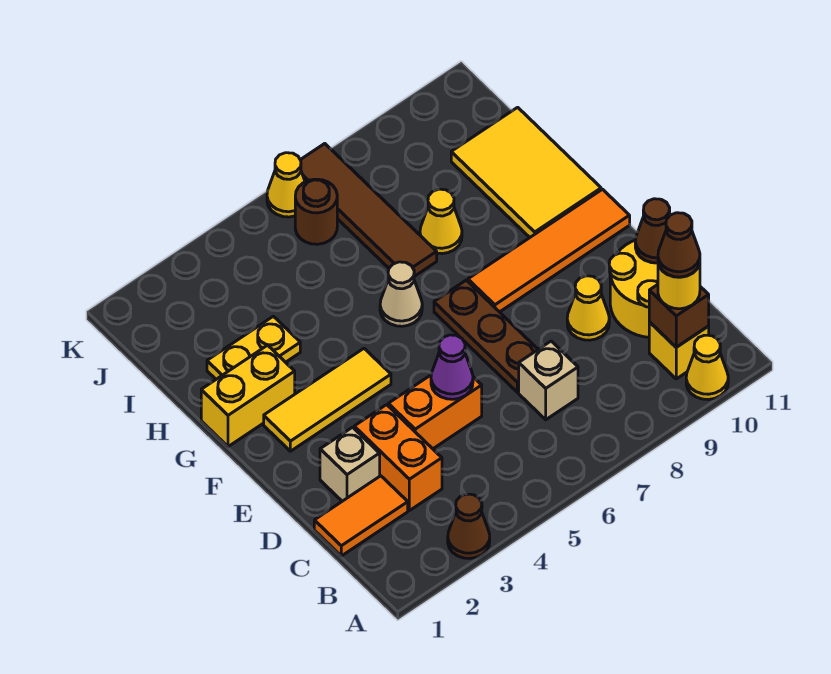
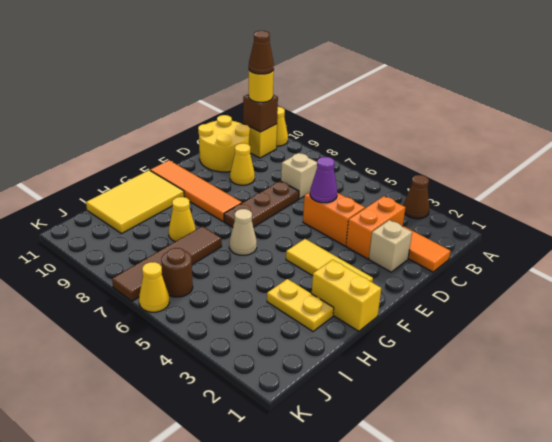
brown 1x1 cone [635,199,670,263] -> none

